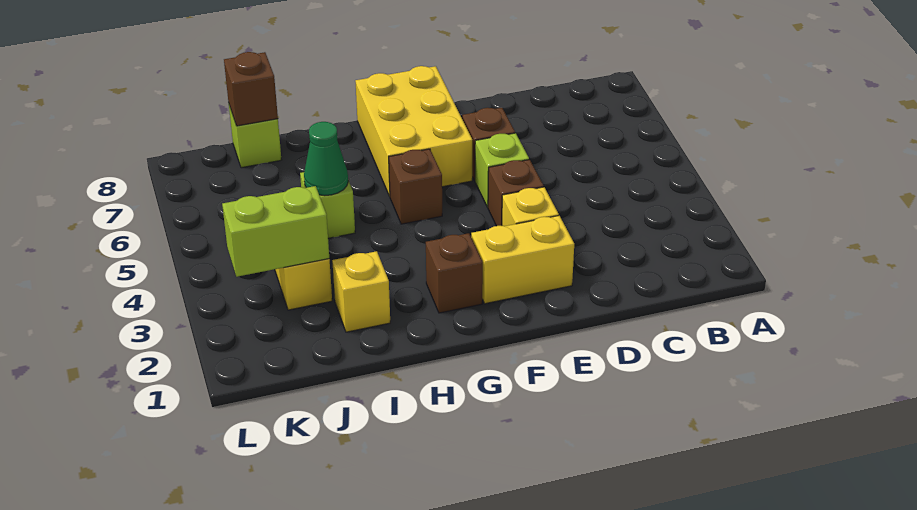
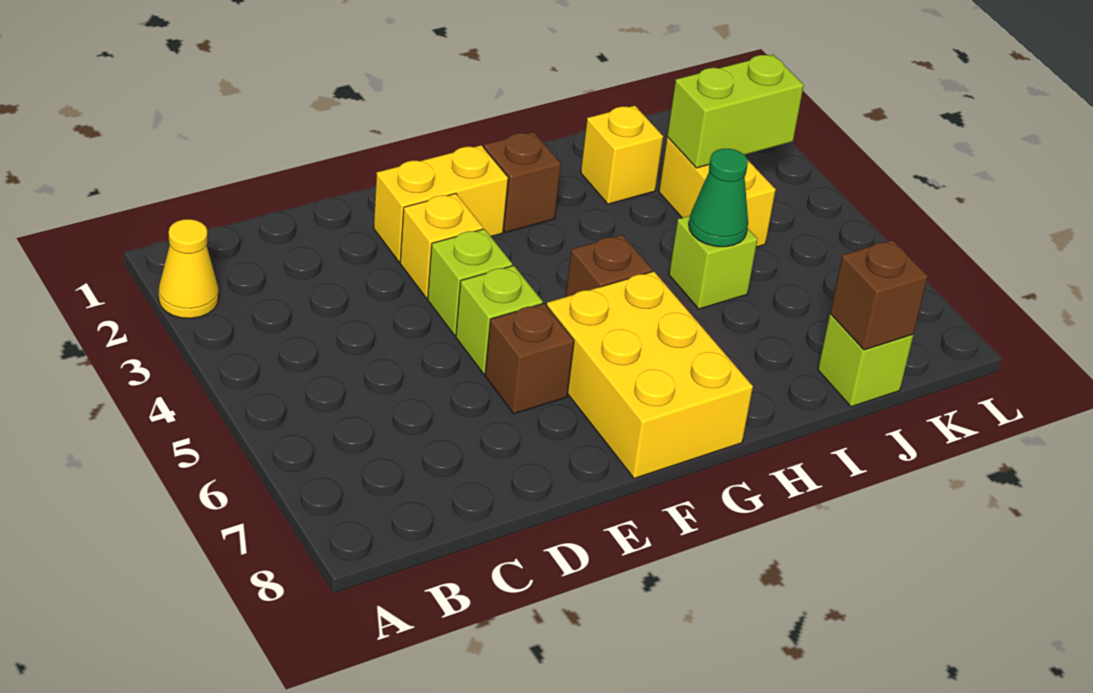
none -> yellow 1x1 cone [159,219,219,318]
brown 1x1 brick [488,160,544,226] -> lime 1x1 brick [428,229,512,336]

